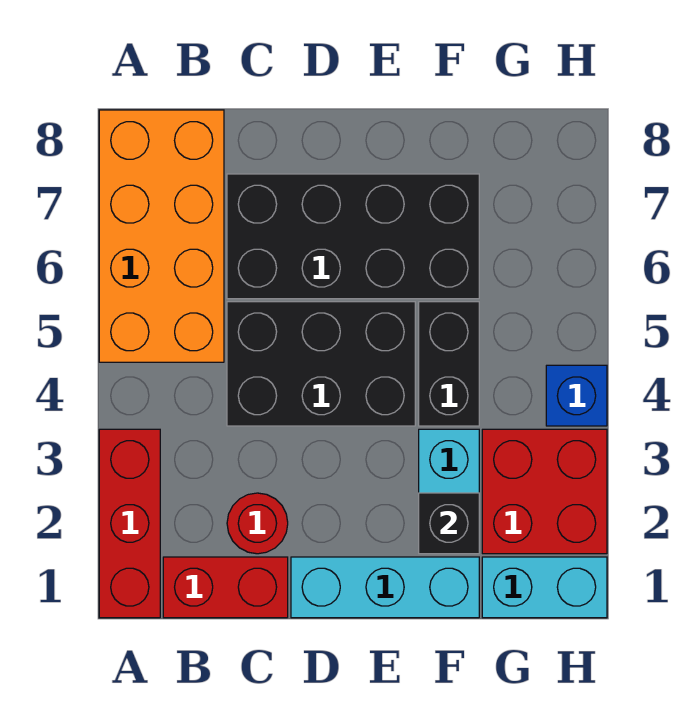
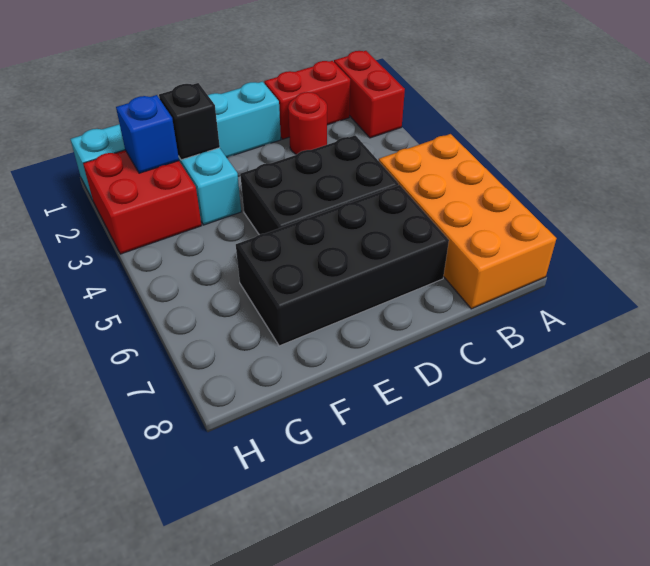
red 1x3 brick [99,429,160,618] -> red 1x2 brick [334,51,405,138]
black 1x2 brick [419,302,479,426] -> none
blue 1x1 brick [546,365,607,426] -> blue 1x1 brick moved to [116,95,179,173]

